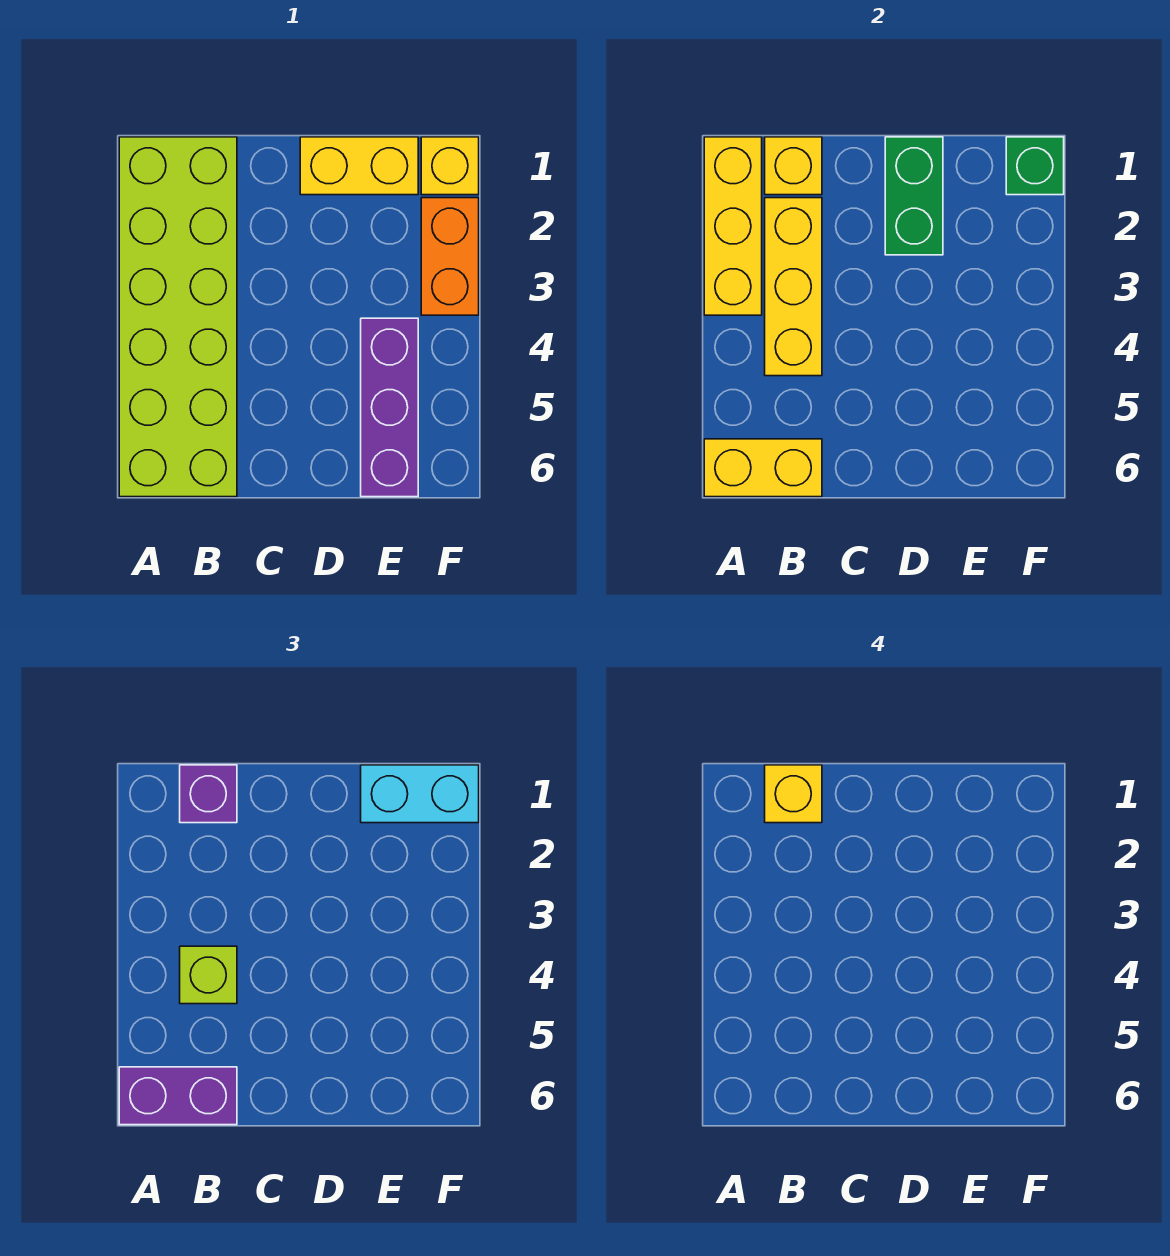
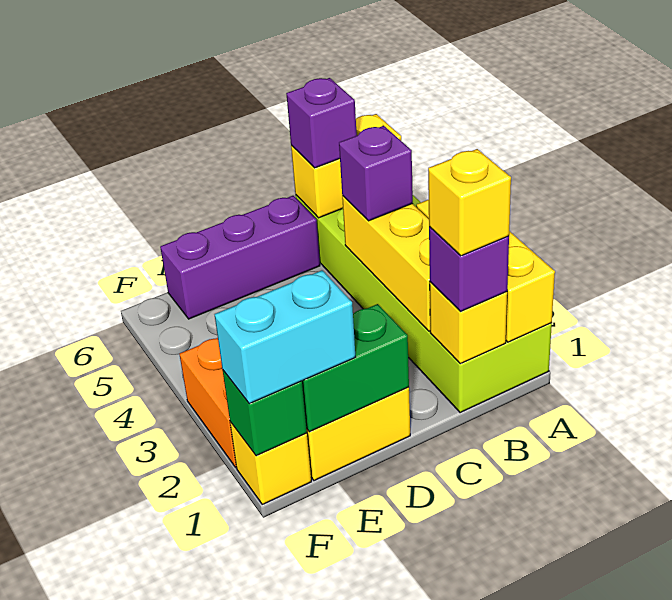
purple 1x2 brick [119,1067,237,1125] -> purple 1x1 brick [286,78,357,168]
lime 1x1 brick [180,946,237,1004] -> purple 1x1 brick [339,126,413,221]
green 1x2 brick [885,137,943,255] -> green 1x2 brick turned to [302,304,409,432]
purple 1x3 brick [361,318,418,497] -> purple 1x3 brick turned to [160,196,320,319]

